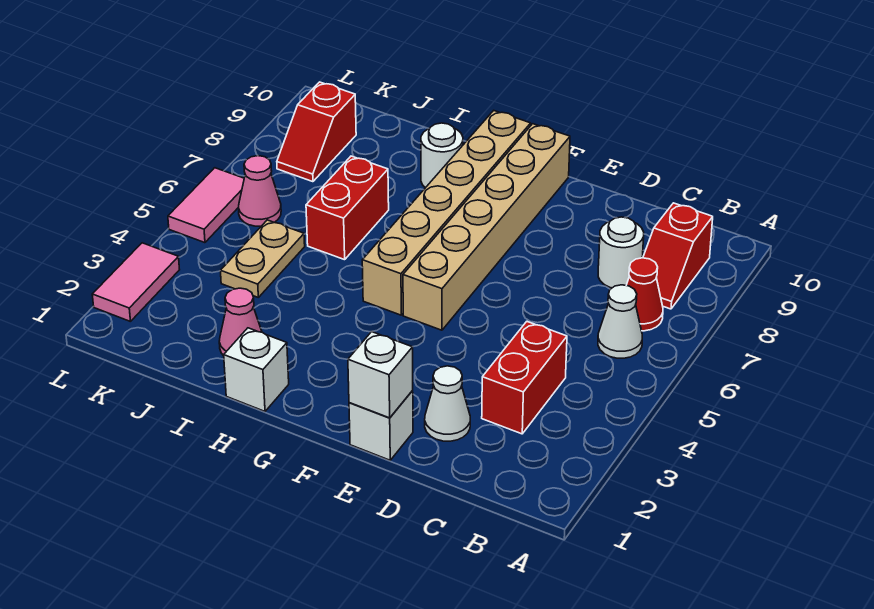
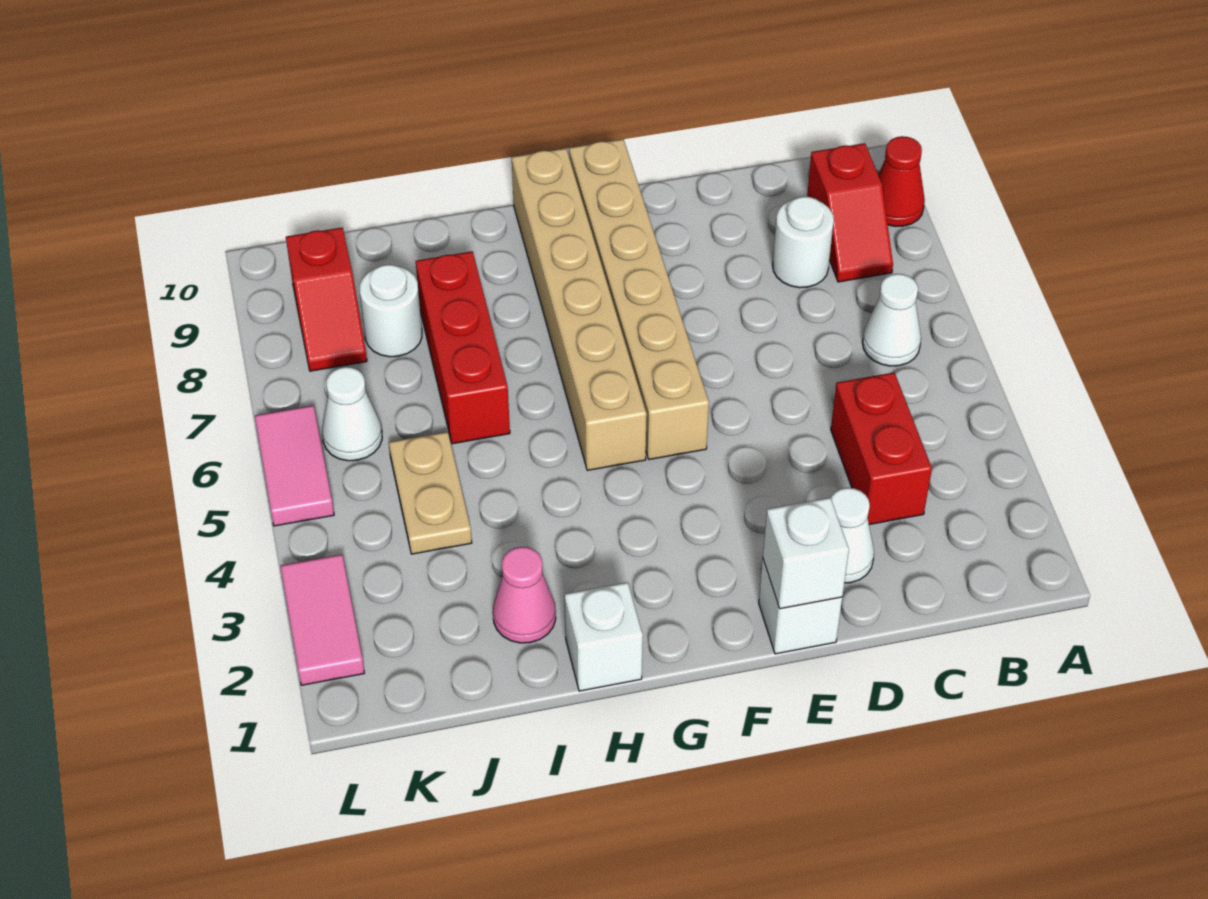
red 1x1 cone [626,258,663,331] -> red 1x1 cone moved to [878,136,925,227]
white 1x1 round brick [421,123,463,188] -> white 1x1 round brick moved to [360,265,422,357]
red 1x2 brick [306,156,389,260] -> red 1x3 brick [416,251,510,444]
pink 1x1 cone [238,156,281,226] -> white 1x1 cone [322,367,382,461]

